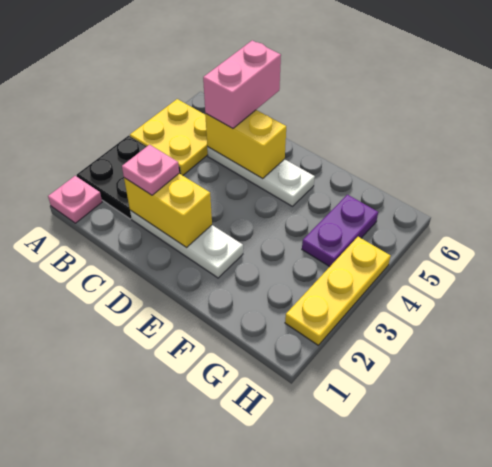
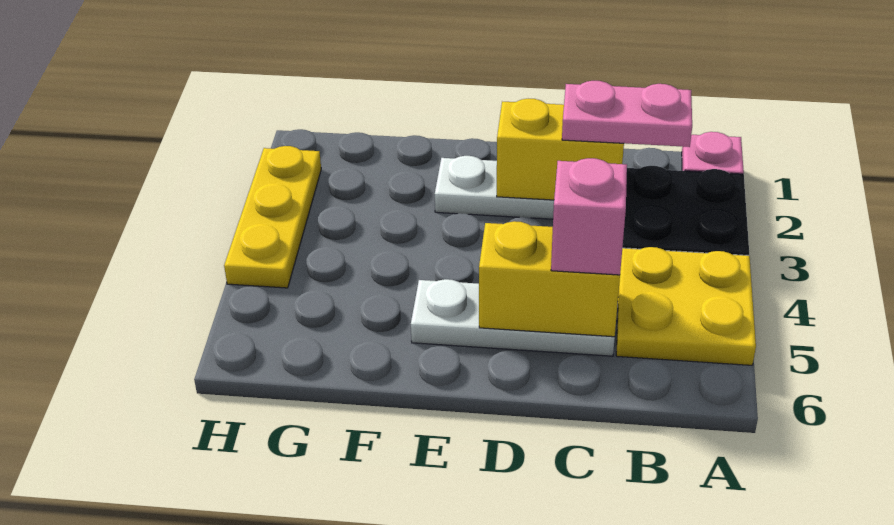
pink 1x1 plate [122,145,179,195] -> pink 1x2 plate [562,81,692,147]
pink 1x2 brick [203,40,281,128] -> pink 1x1 brick [551,158,627,275]
purple 1x2 plate [302,195,378,267] -> none

